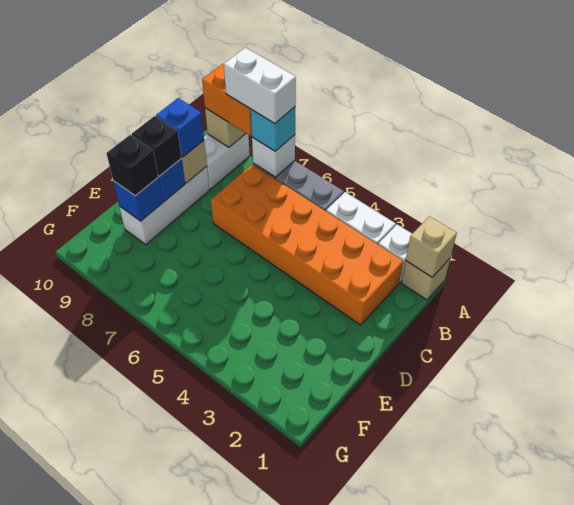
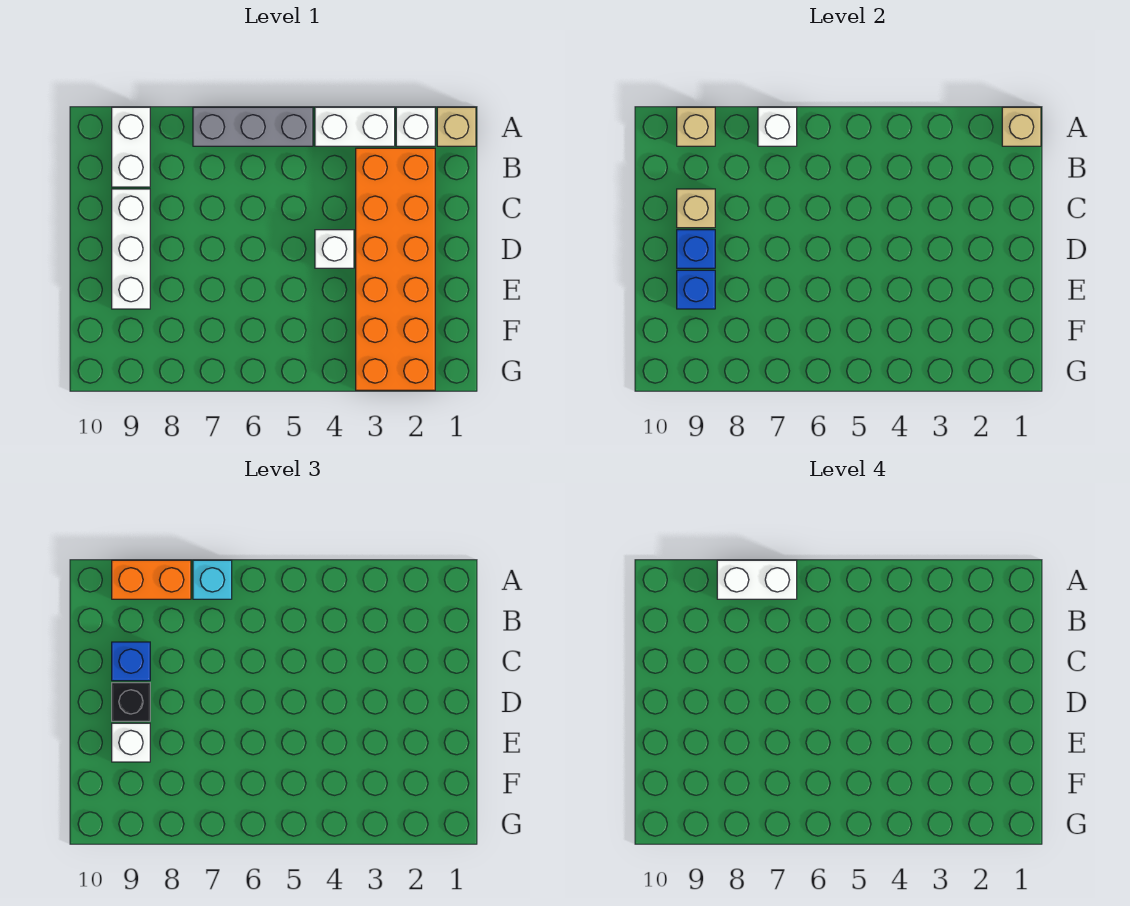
orange 2x6 brick [211,164,403,325] -> orange 2x6 brick turned to [356,148,435,390]
none -> white 1x1 brick [315,230,354,268]
black 1x1 brick [106,135,158,196] -> white 1x1 brick [112,723,150,762]

